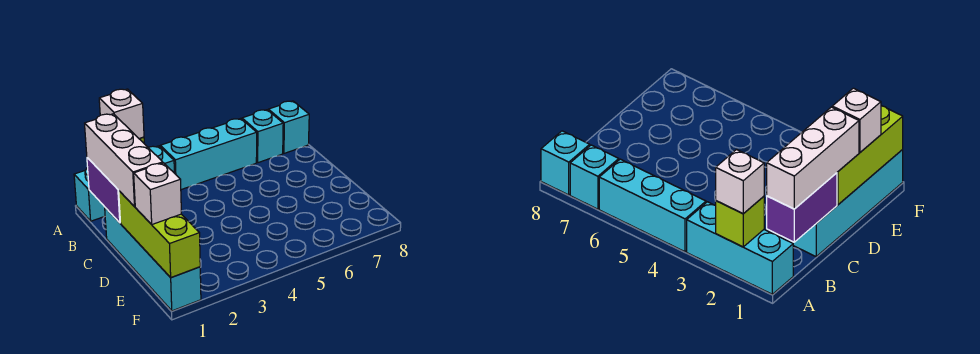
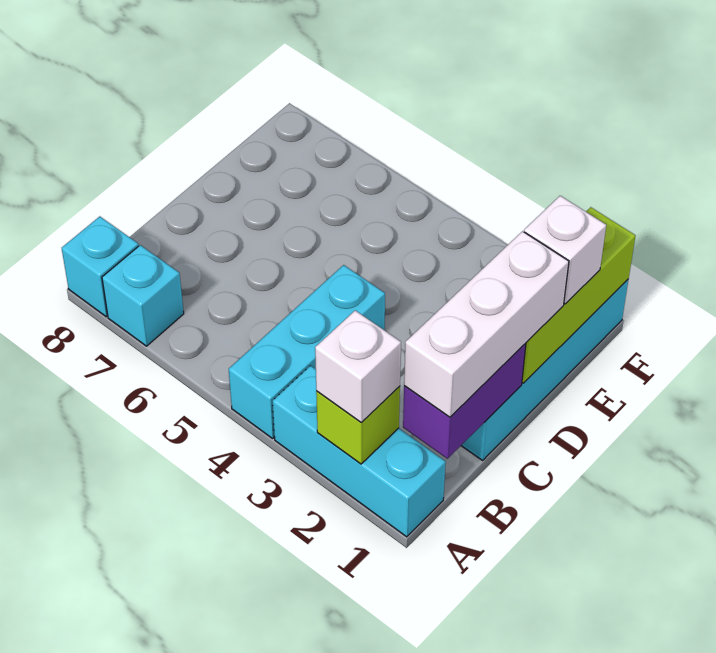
cyan 1x3 brick [160,118,257,190] -> cyan 1x3 brick turned to [229,265,385,438]

